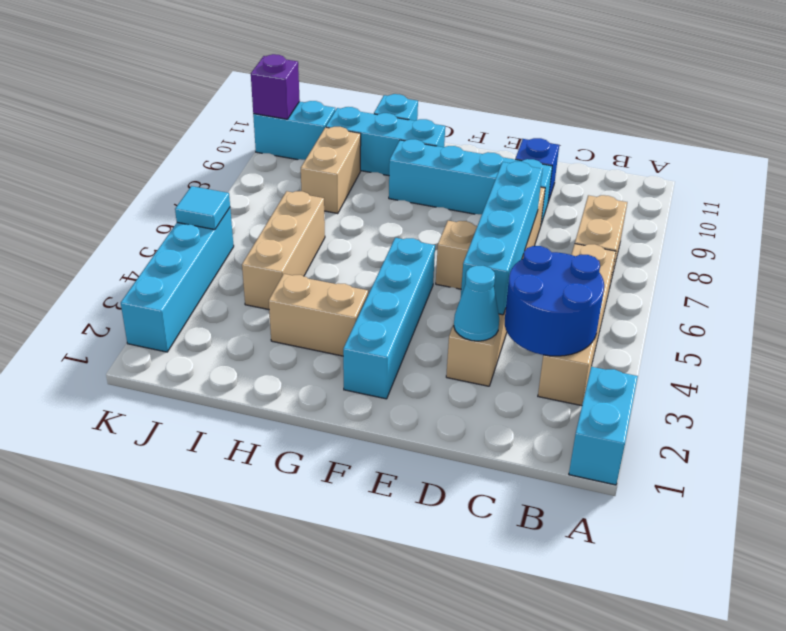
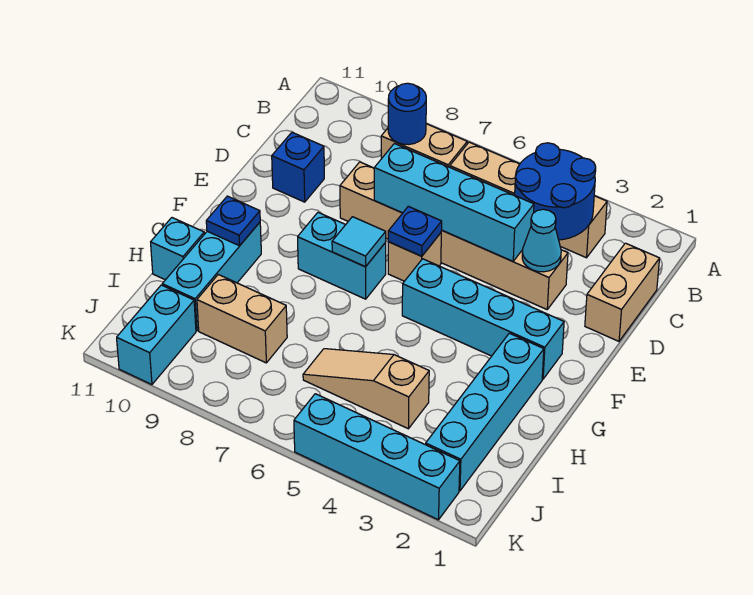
cyan 1x2 brick [569,367,638,485] -> cyan 1x2 brick moved to [298,213,386,299]
none -> blue 1x1 round brick [388,83,426,144]
cyan 1x4 brick [389,139,552,224] -> cyan 1x4 brick moved to [426,333,544,491]
none -> blue 1x1 plate [388,206,442,256]
tan 1x2 brick [269,274,368,356] -> tan 1x2 brick moved to [585,243,660,341]
none -> blue 1x1 plate [206,196,260,246]
tan 1x3 brick [242,191,325,310] -> tan 1x3 slope [303,349,429,429]
cyan 1x1 tile [175,186,230,230] -> cyan 1x1 tile moved to [332,217,386,267]
purple 1x1 brick [251,54,300,119] -> none

